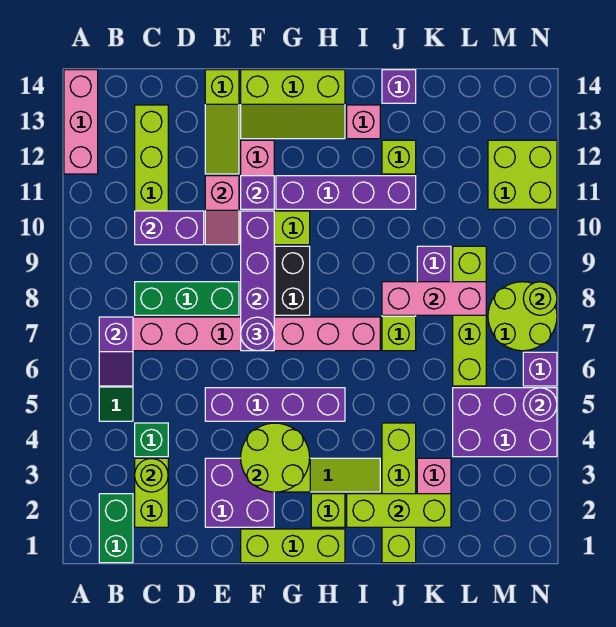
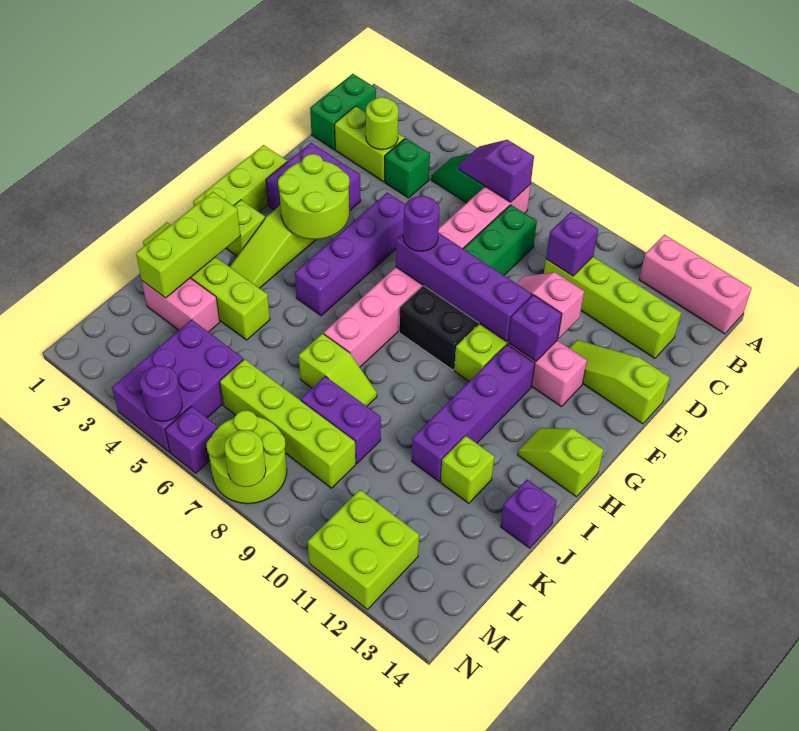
green 1x2 brick [99,494,133,563] -> green 1x2 brick turned to [310,74,376,149]
purple 1x2 brick [135,211,204,245] -> purple 1x1 brick [546,212,598,276]
lime 2x3 slope [241,70,345,139] -> lime 1x2 slope [518,428,603,497]
pink 1x1 brick [347,105,380,139] -> none
pink 1x3 brick [382,282,486,315] -> none

